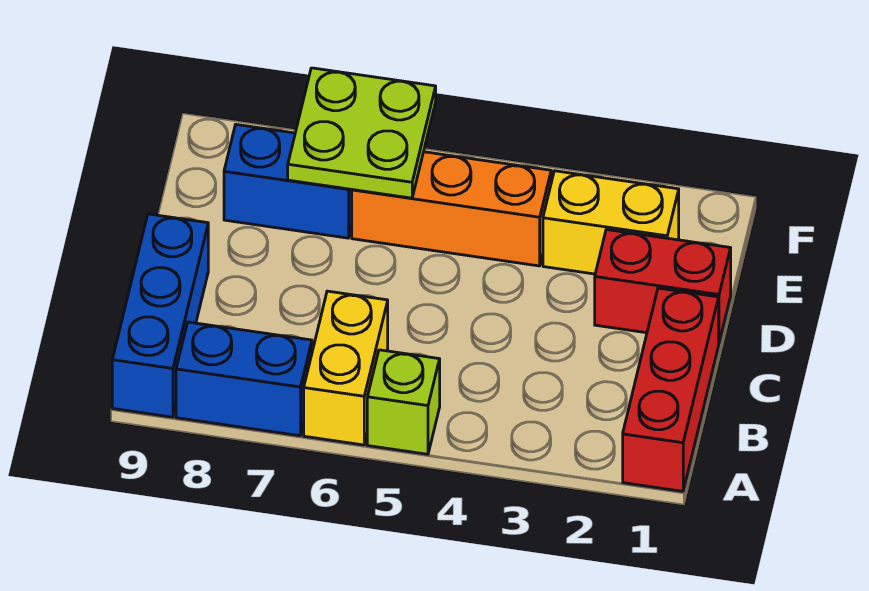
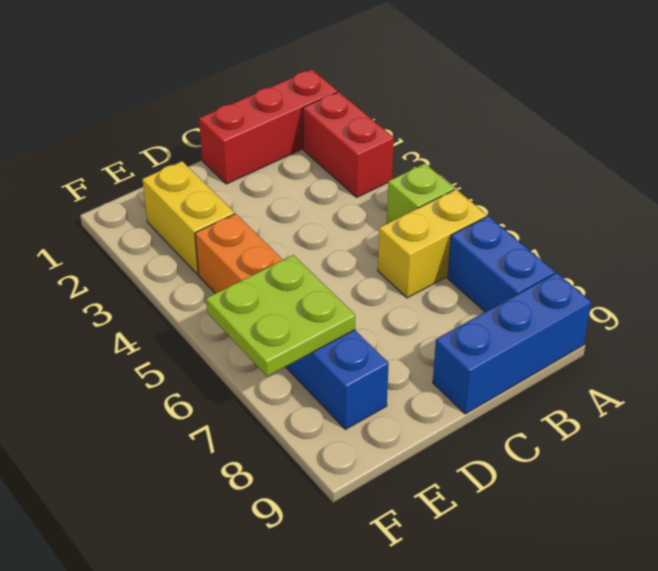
red 1x2 brick [595,229,731,342] -> red 1x2 brick moved to [303,92,394,197]

